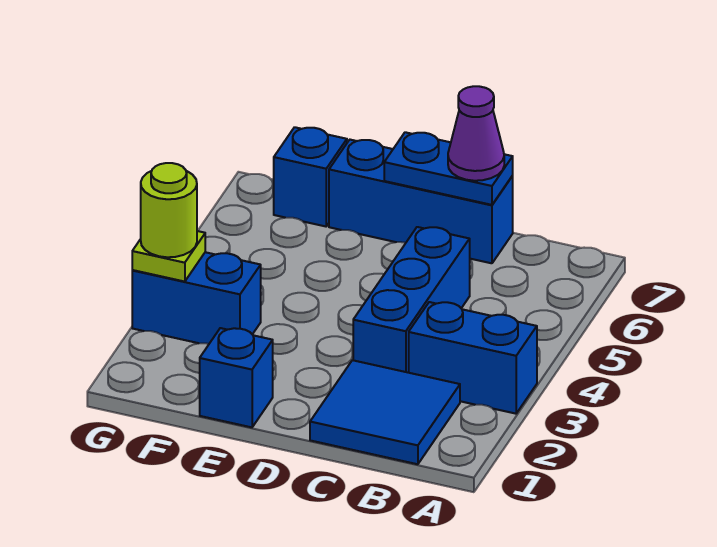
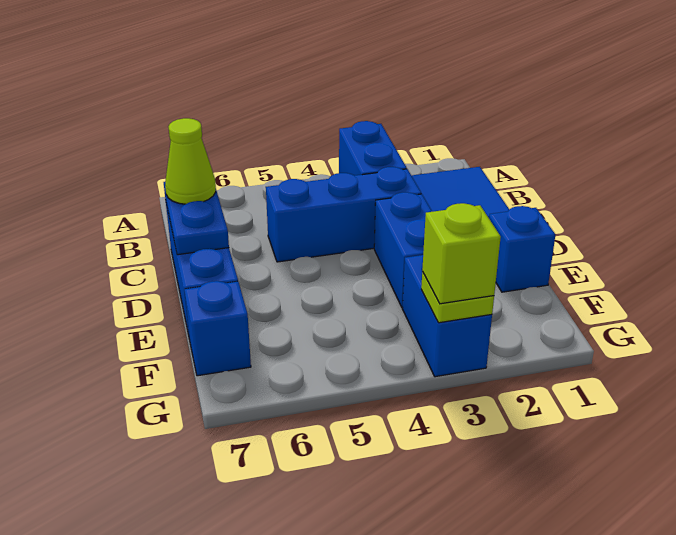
purple 1x1 cone [448,86,504,181] -> lime 1x1 cone [165,118,216,204]
none -> blue 1x2 brick [374,192,432,307]
lime 1x1 round brick [141,163,197,257] -> lime 1x1 brick [422,203,501,304]

